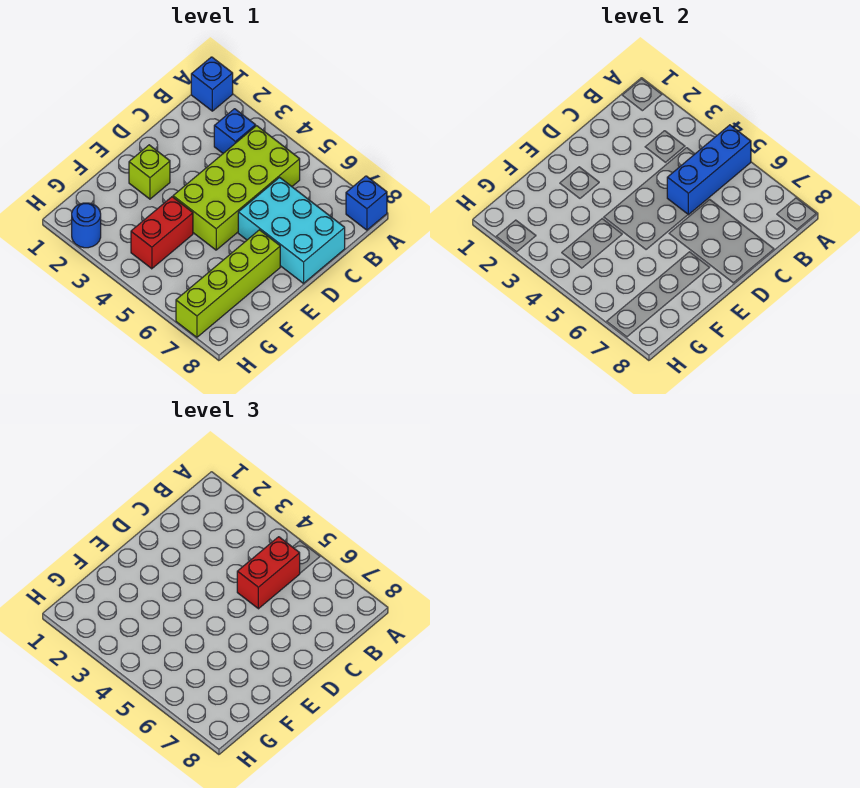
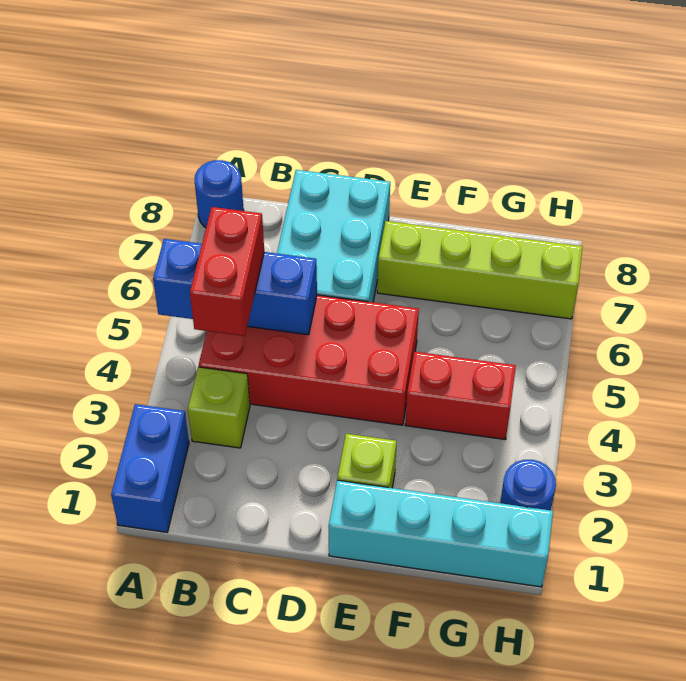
blue 1x1 brick [191,57,233,111] -> blue 1x2 brick [111,404,189,532]
blue 1x1 brick [346,176,387,230] -> blue 1x1 round brick [195,160,244,228]
blue 1x1 brick [214,109,256,153] -> lime 1x1 brick [188,367,250,448]
lime 2x4 brick [173,126,300,250] -> red 2x4 brick [199,295,419,425]
red 1x2 brick [237,537,300,609] -> red 1x2 brick turned to [190,207,264,336]
none -> cyan 1x4 brick [328,480,553,587]

